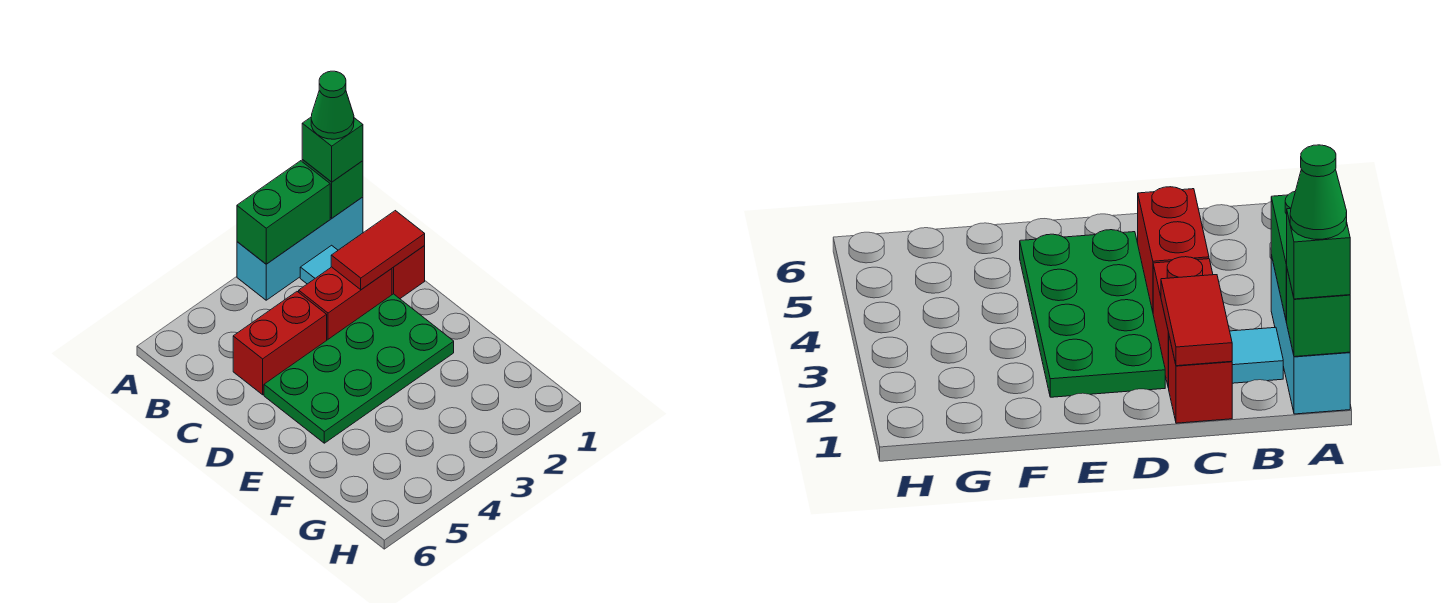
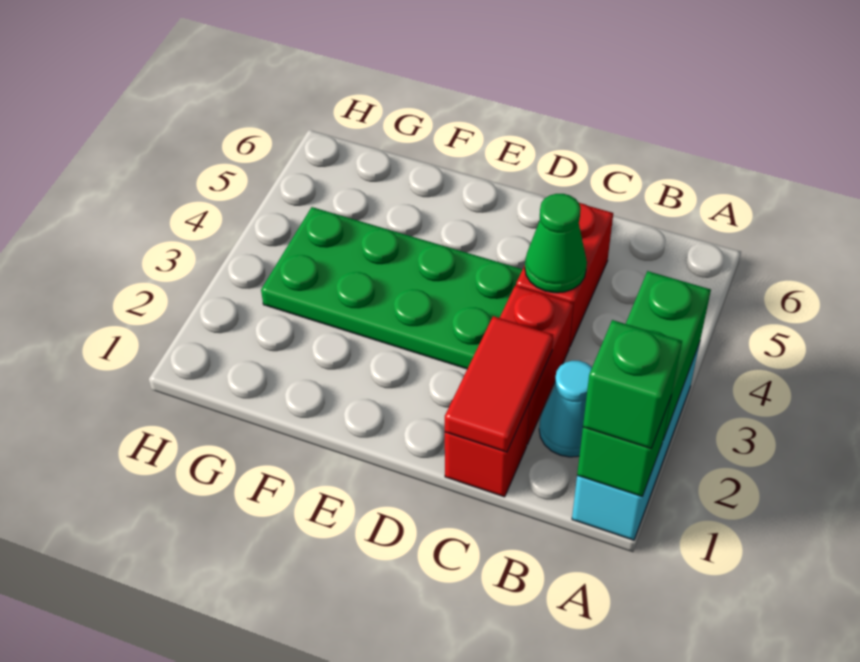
green 1x1 cone [311,71,354,139] -> green 1x1 cone moved to [525,194,587,293]
cyan 1x1 tile [300,245,338,284] -> cyan 1x1 cone [539,361,592,457]
green 2x4 plate [264,294,454,443] -> green 2x4 plate turned to [261,207,523,369]

